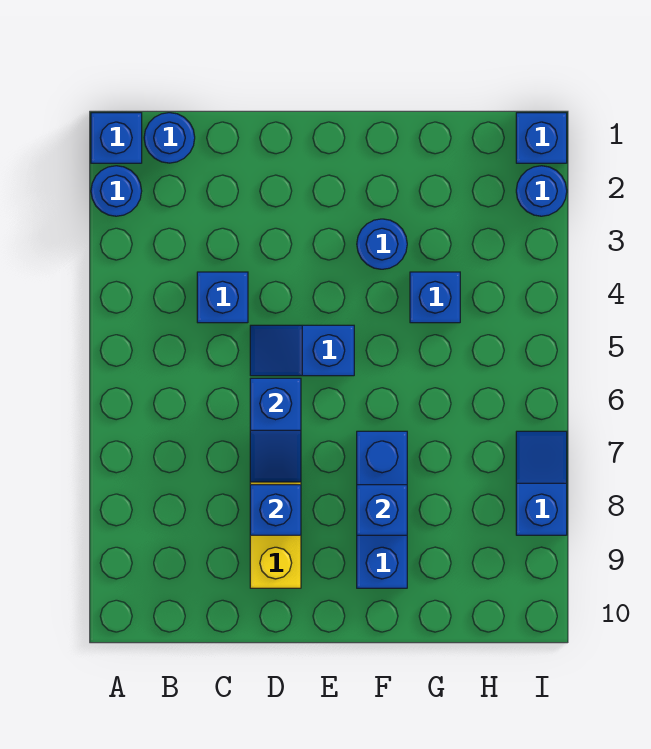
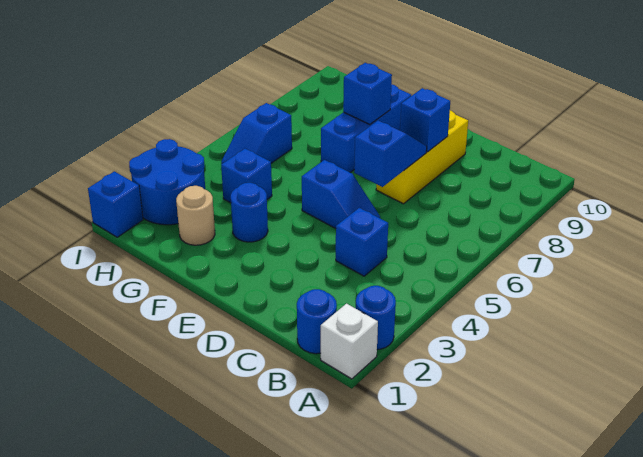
blue 1x1 brick [91,113,142,163] -> white 1x1 brick [321,304,378,379]
none -> tan 1x1 round brick [176,186,215,245]
blue 1x1 round brick [516,166,567,216] -> blue 2x2 round brick [129,139,205,225]
blue 1x2 slope [516,431,567,535] -> blue 1x2 slope moved to [221,103,292,164]

